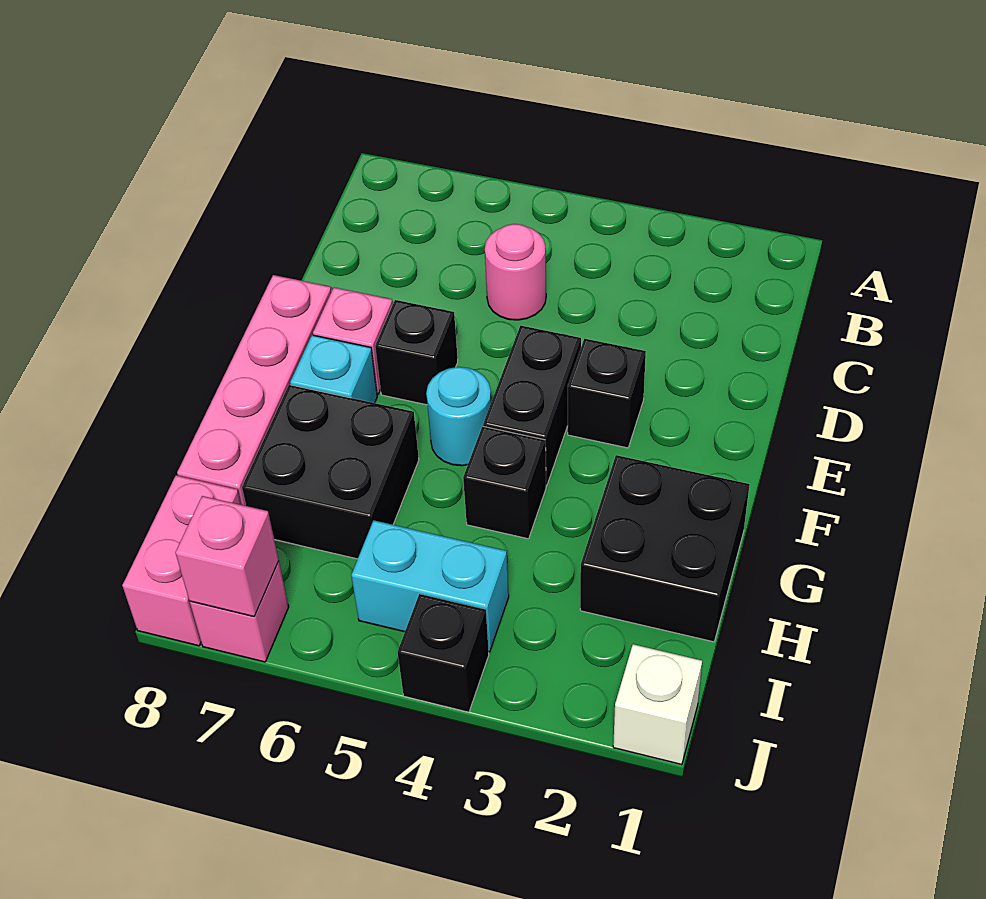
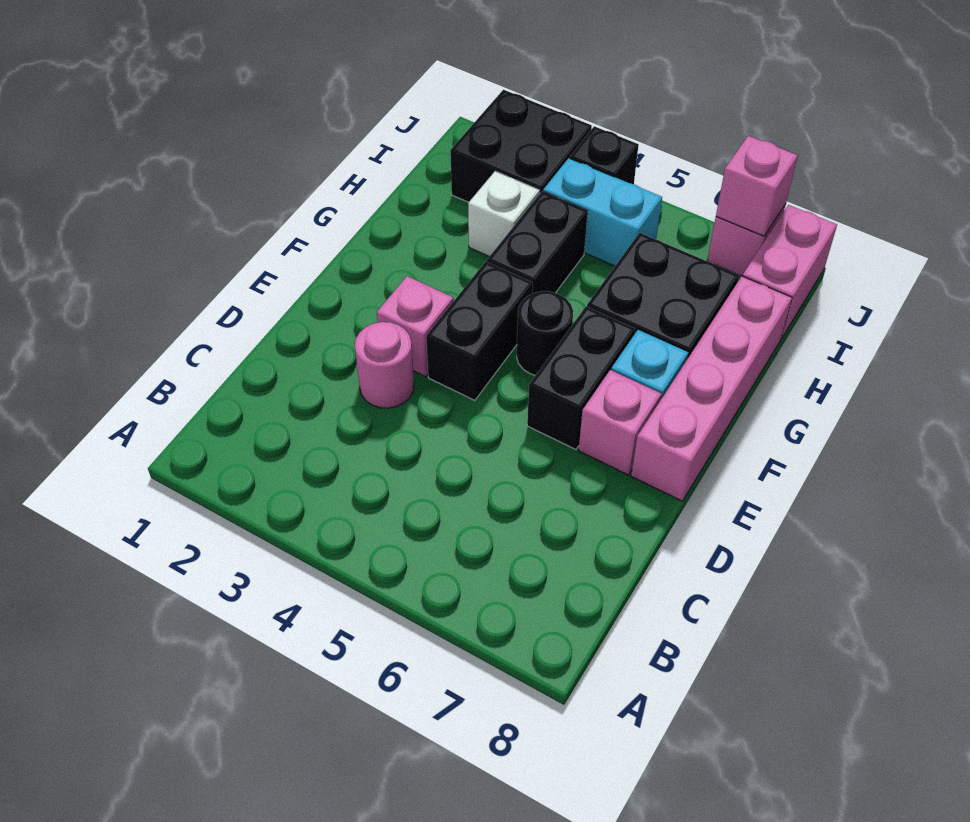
pink 1x1 round brick [485,224,546,320] -> pink 1x1 round brick moved to [355,322,414,408]
black 1x1 brick [568,339,646,448] -> pink 1x1 brick [377,276,454,377]
black 1x1 brick [375,300,458,405] -> black 1x2 brick [527,307,635,449]
cyan 1x1 round brick [426,367,491,466] -> black 1x1 round brick [517,291,573,375]
black 2x2 brick [580,455,750,642] -> black 2x2 brick moved to [450,90,592,202]
black 1x1 brick [463,426,546,539] -> black 1x2 brick [487,191,588,293]
white 1x1 brick [613,644,702,765] -> white 1x1 brick moved to [468,171,540,257]

